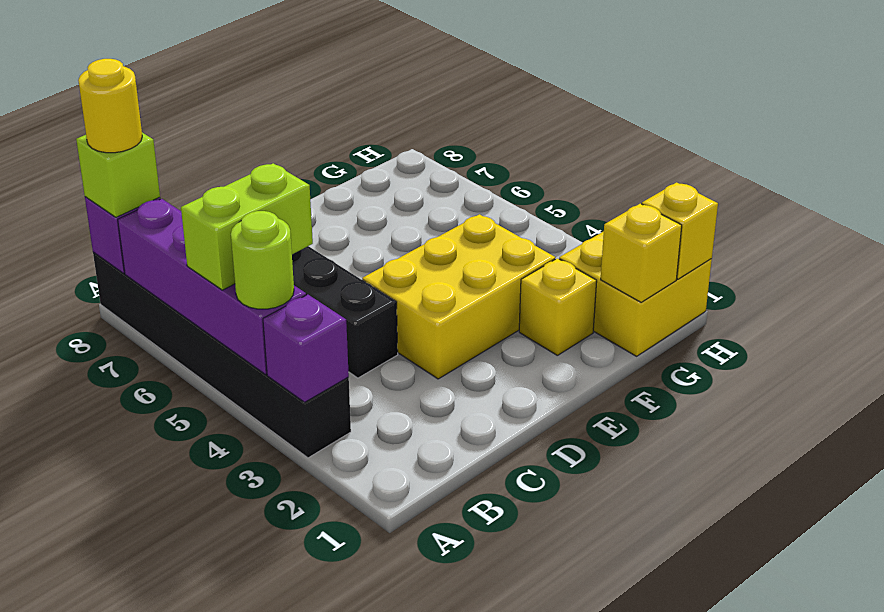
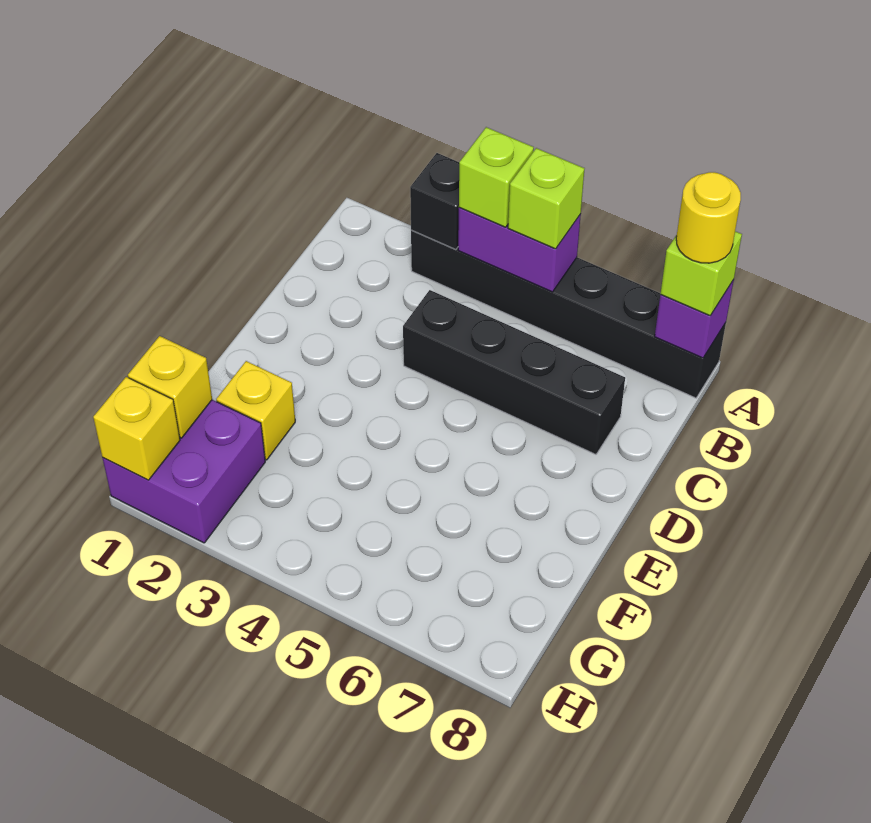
purple 1x1 brick [263,295,349,402] -> black 1x1 brick [410,153,459,249]
purple 1x4 brick [118,199,306,374] -> purple 1x2 brick [458,208,581,292]
lime 1x1 round brick [231,211,294,309] -> lime 1x1 brick [459,127,534,227]
lime 1x2 brick [181,163,313,290] -> lime 1x1 brick [508,148,584,249]
yellow 2x3 brick [362,214,556,379] -> none
yellow 2x2 brick [559,231,712,356] -> purple 2x2 brick [102,400,265,543]

